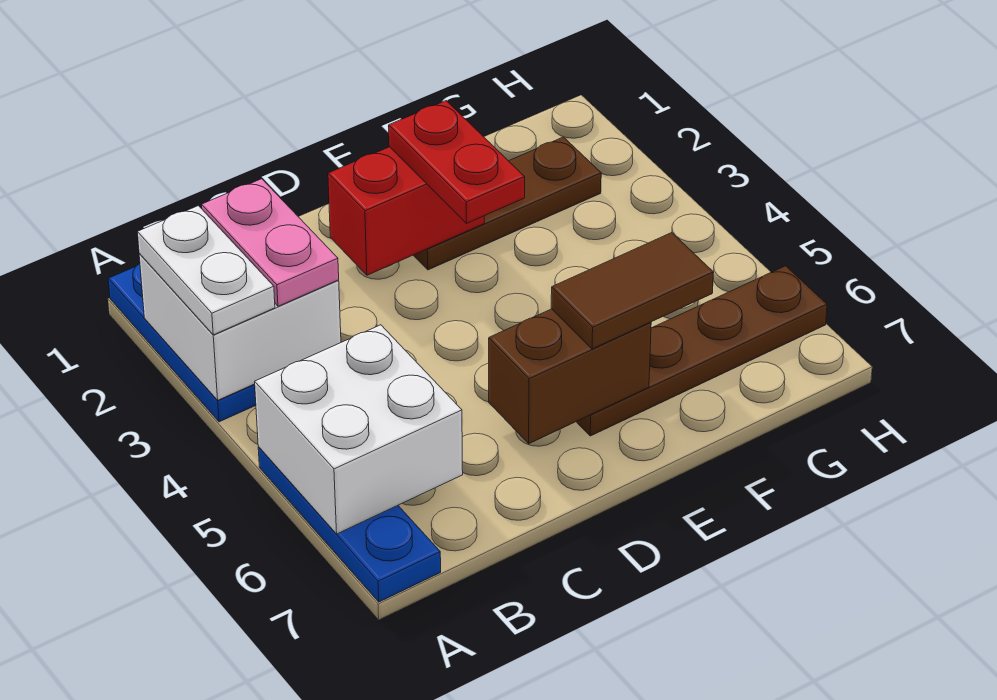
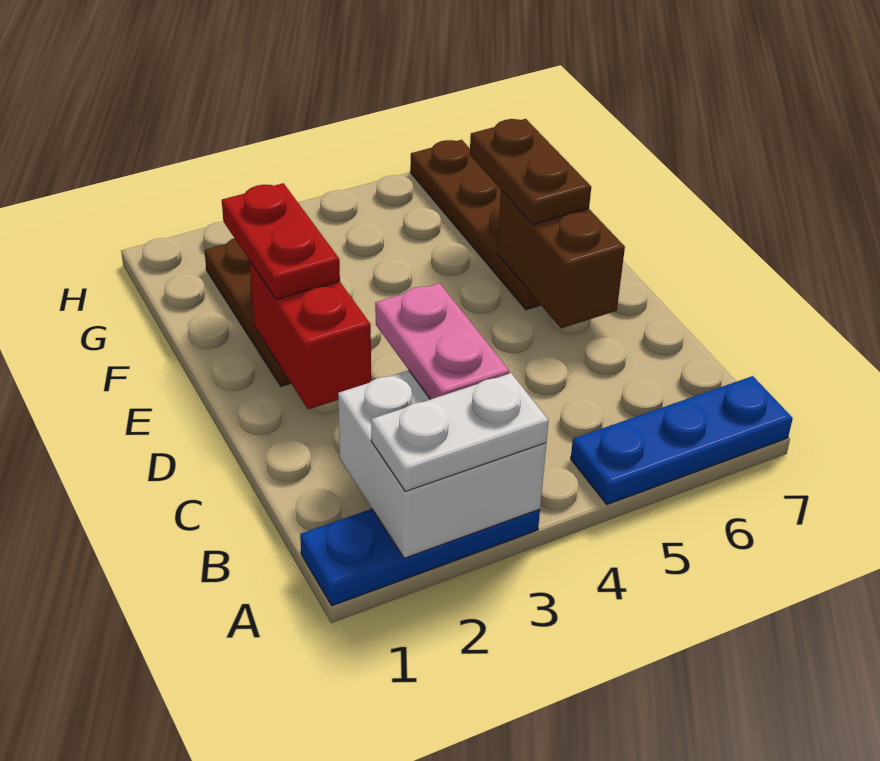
white 2x2 brick [255,325,463,534] -> none
pink 1x2 plate [202,179,339,306] -> pink 1x2 plate turned to [375,283,509,399]
red 1x2 plate [389,101,525,223] -> red 1x2 plate turned to [222,183,340,300]
brown 1x2 tile [551,233,714,349] -> brown 1x2 plate [470,119,591,224]

